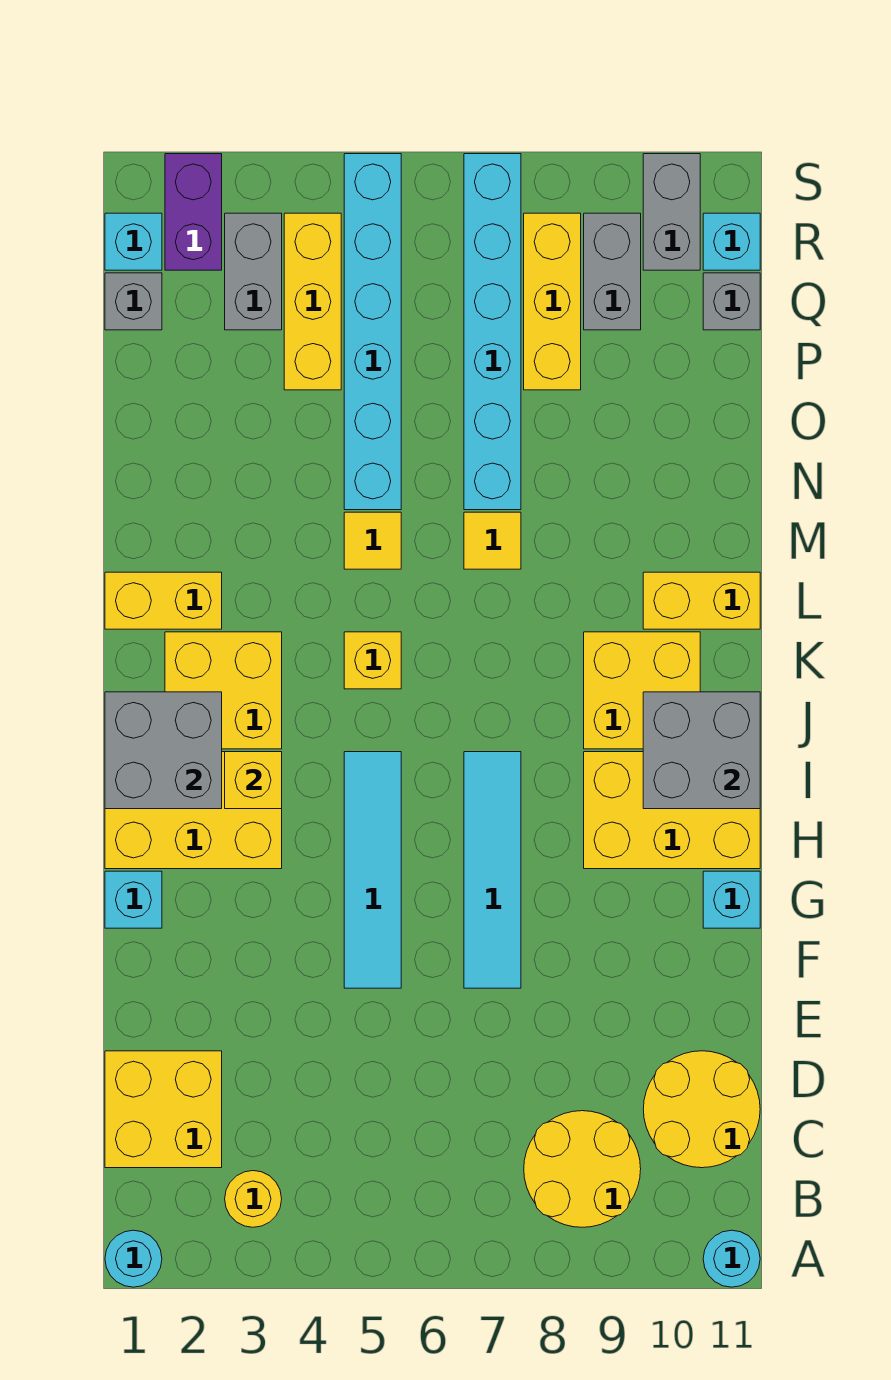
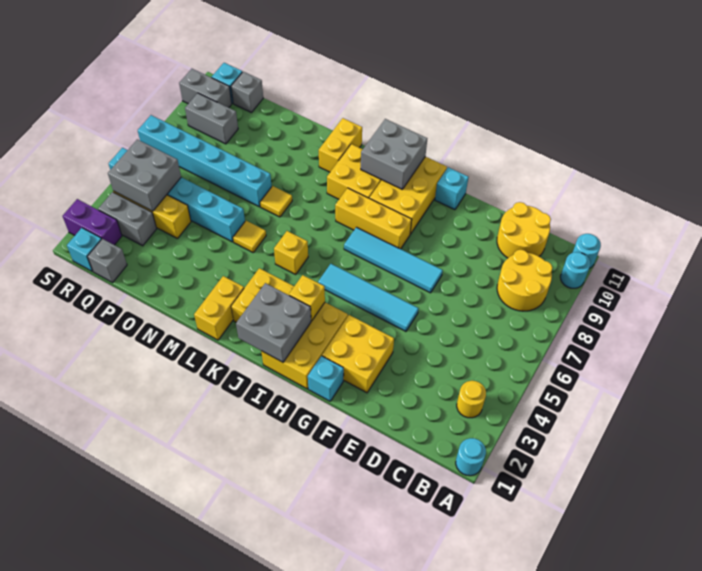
none -> cyan 1x1 round brick [560,252,590,288]
yellow 2x2 brick [105,1051,222,1168] -> yellow 2x2 brick moved to [322,315,394,393]
yellow 1x3 brick [524,213,581,390] -> yellow 1x3 brick moved to [335,188,412,249]
none -> grey 2x2 brick [108,139,181,211]

